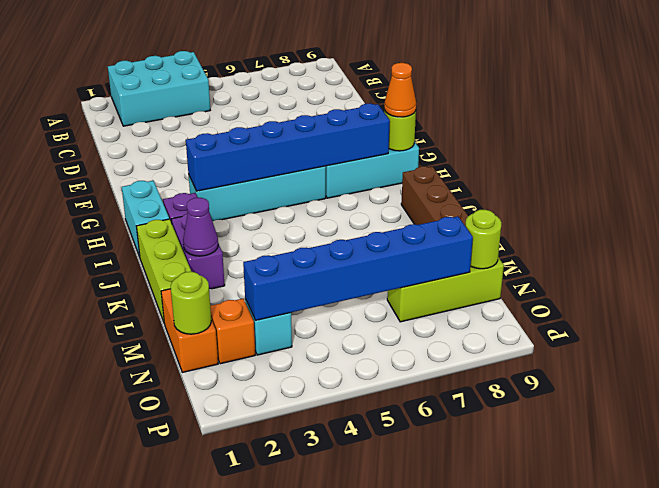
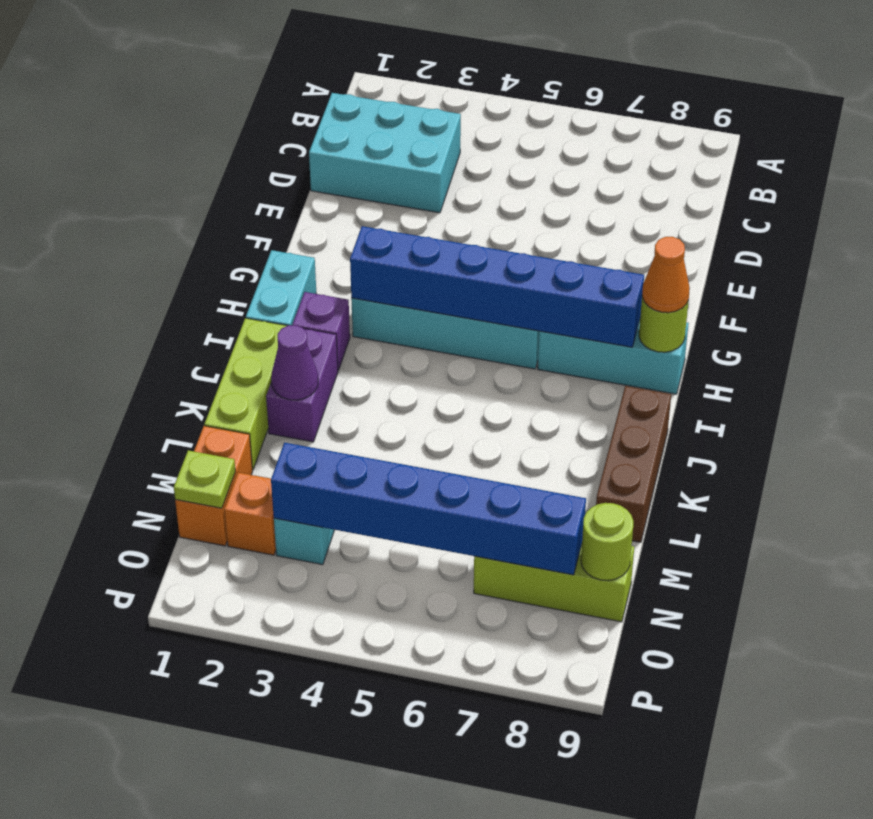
cyan 2x3 brick [108,51,210,126] -> cyan 2x3 brick moved to [309,93,461,213]
lime 1x1 round brick [171,272,211,334] -> lime 1x1 plate [174,450,235,508]

